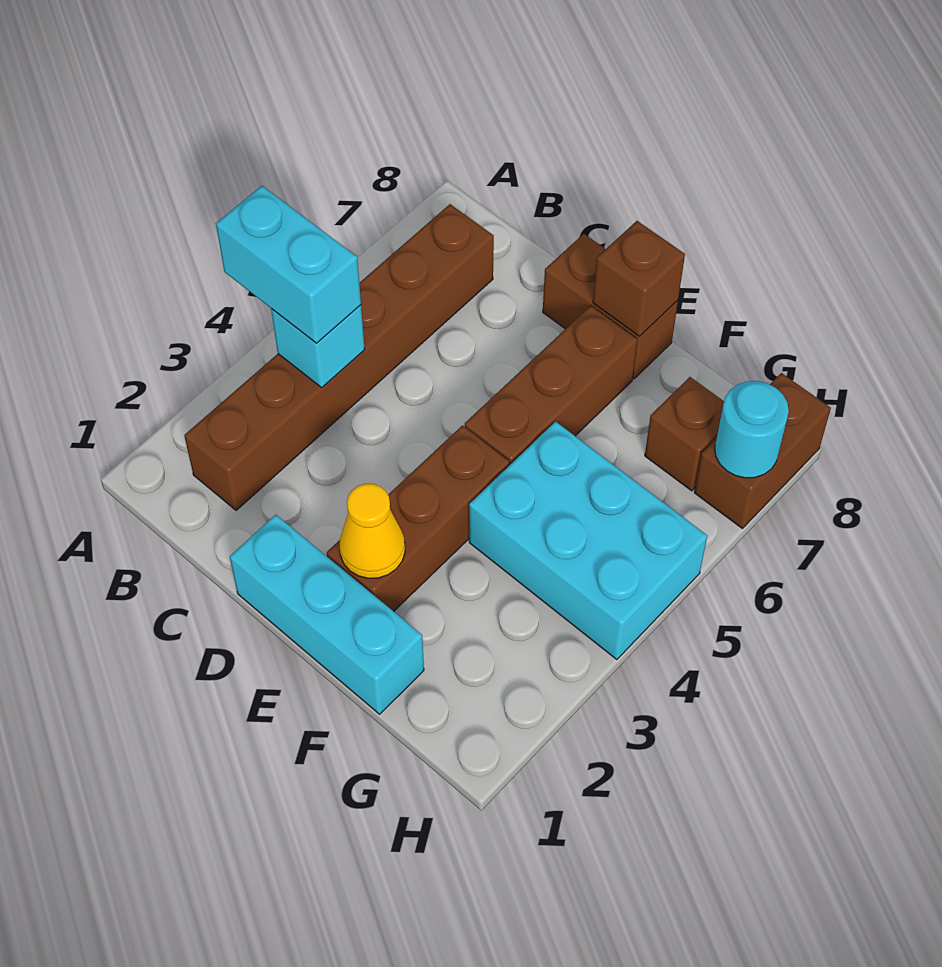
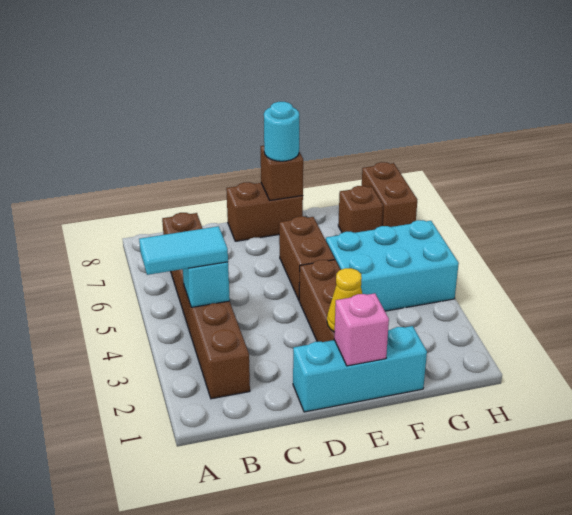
cyan 1x2 brick [216,186,361,343] -> cyan 1x2 tile [139,226,228,275]
none -> pink 1x1 brick [334,293,389,366]
brown 1x3 brick [465,306,637,465] -> brown 1x2 brick [279,216,335,300]
cyan 1x1 round brick [715,381,789,478] -> cyan 1x1 round brick moved to [264,102,299,161]

